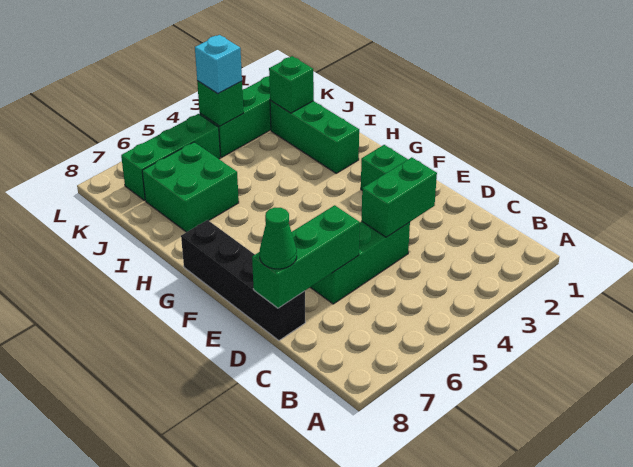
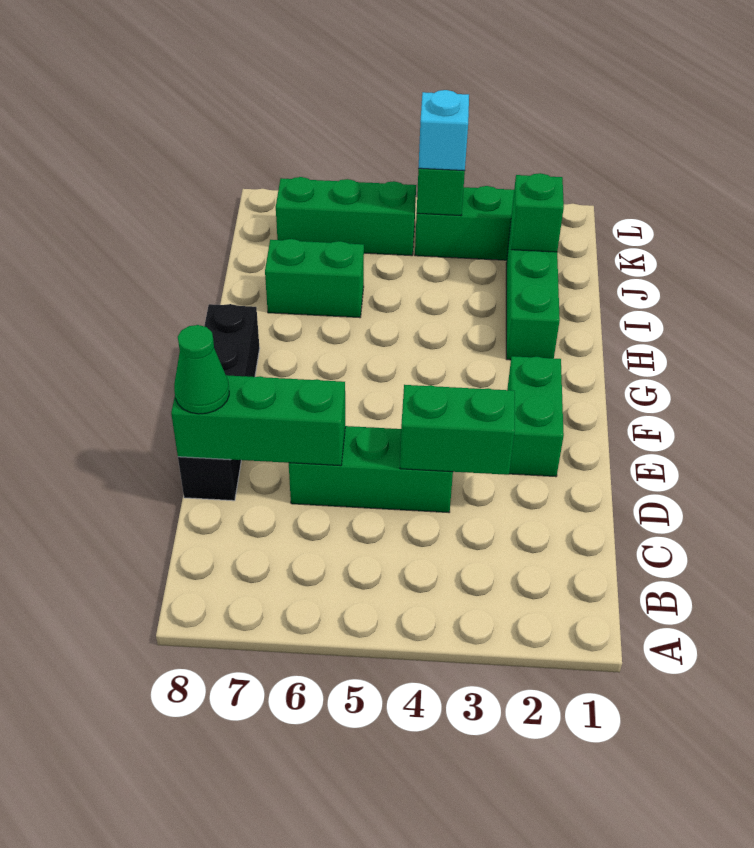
green 2x2 brick [142,142,239,232] -> green 1x2 brick [265,239,364,318]

